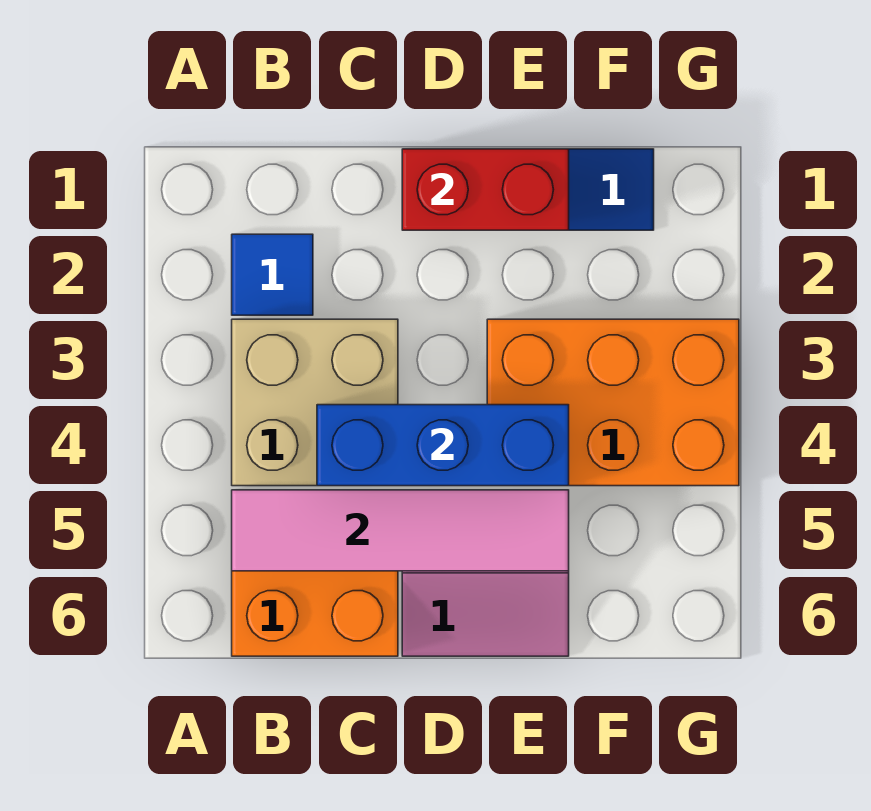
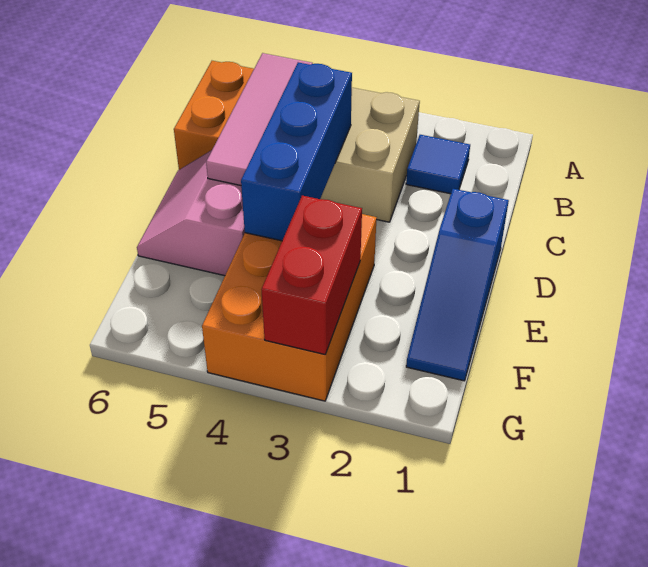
pink 1x4 tile [232,490,569,571] -> pink 1x3 tile [206,53,313,185]
red 1x2 brick [402,149,569,230] -> red 1x2 brick moved to [261,196,362,354]

